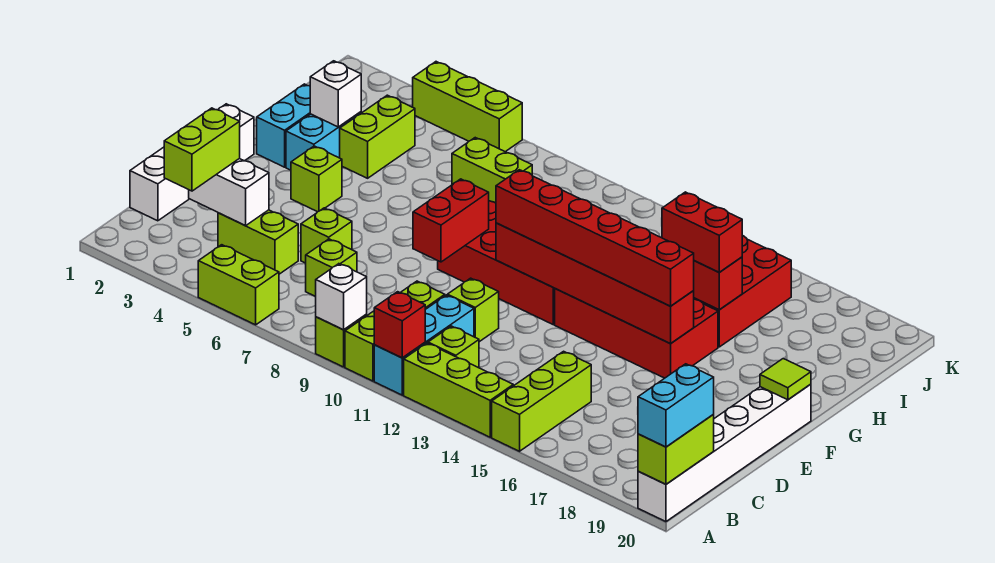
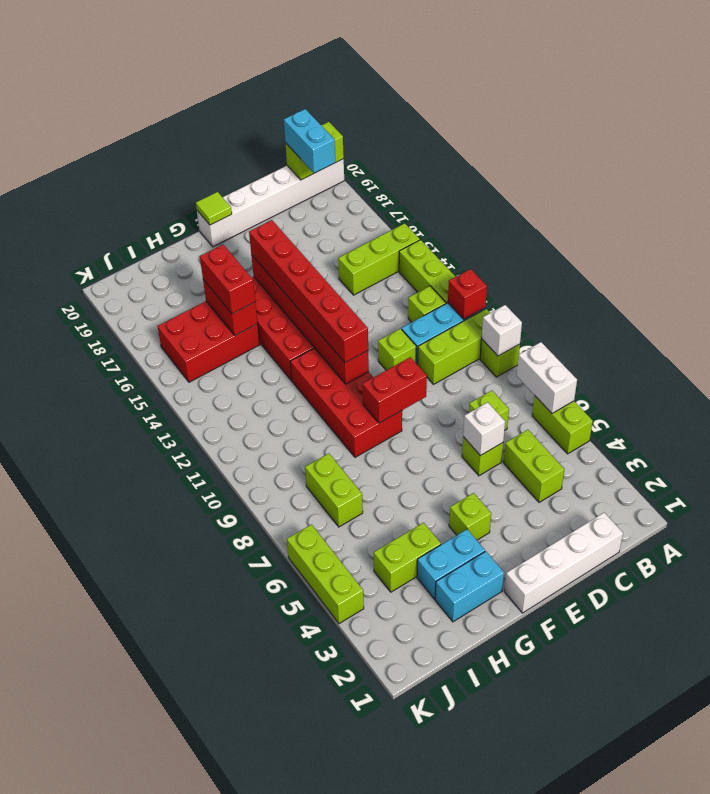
cyan 1x2 brick [638,364,714,447] -> cyan 1x2 brick turned to [284,109,335,173]
lime 1x2 brick [164,108,240,191] -> none
white 1x2 brick [189,159,269,225] -> white 1x2 brick moved to [517,342,577,413]
white 1x1 brick [310,61,361,127] -> white 1x1 brick moved to [463,402,505,456]

